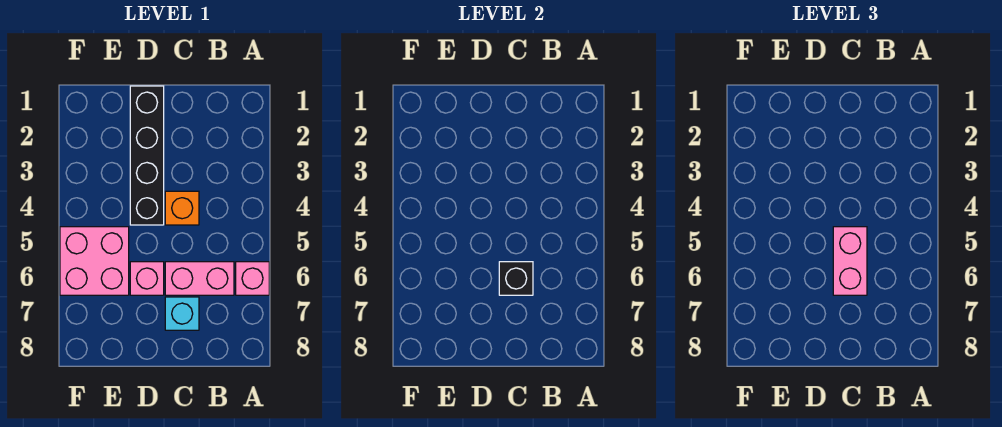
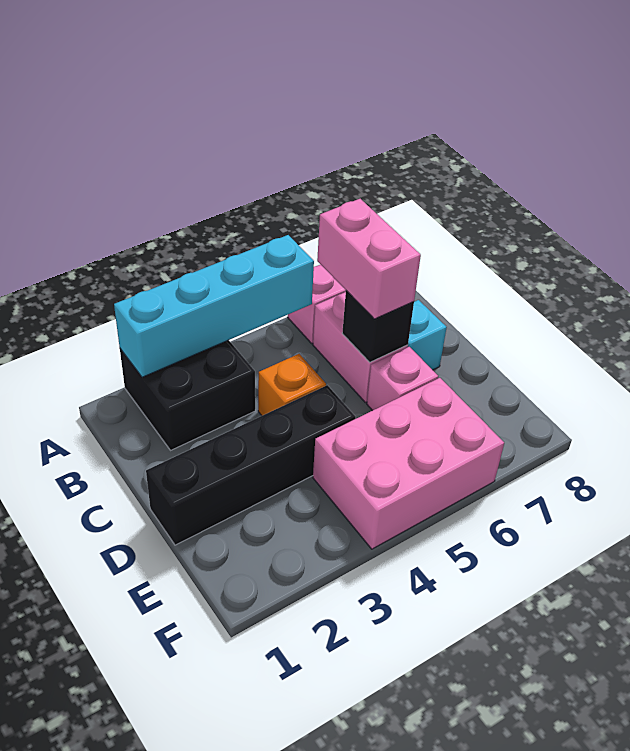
none -> black 2x2 brick [120,340,255,450]
none -> cyan 1x4 brick [114,235,314,377]
pink 1x2 brick [833,227,867,295] -> pink 1x2 brick turned to [317,199,421,319]
pink 2x2 brick [60,227,129,295] -> pink 2x3 brick [313,378,504,549]

